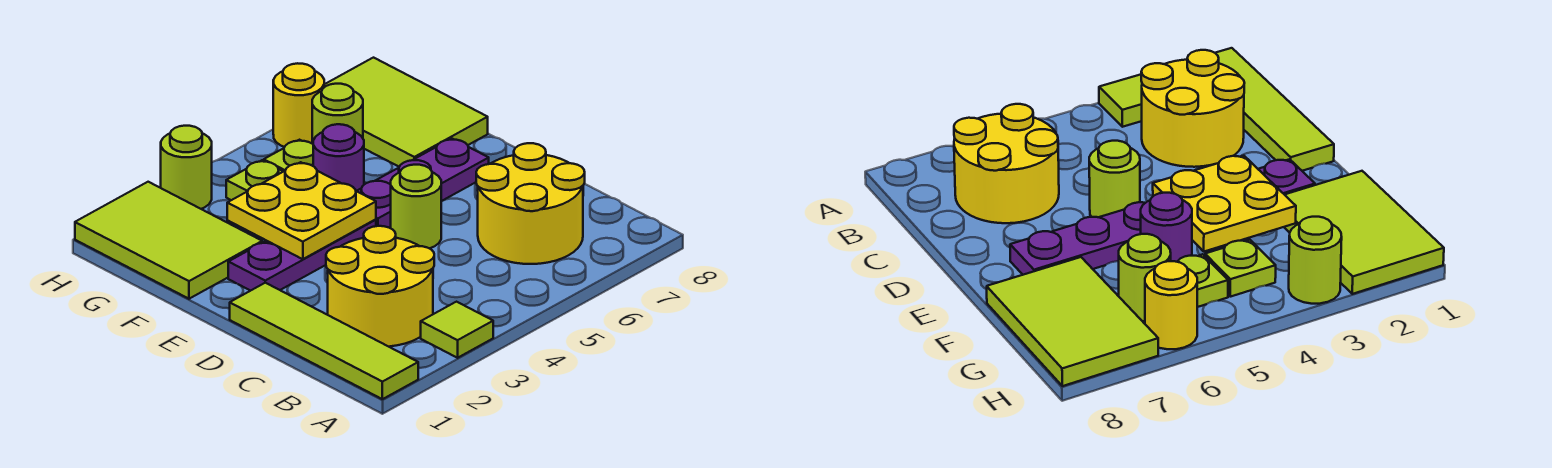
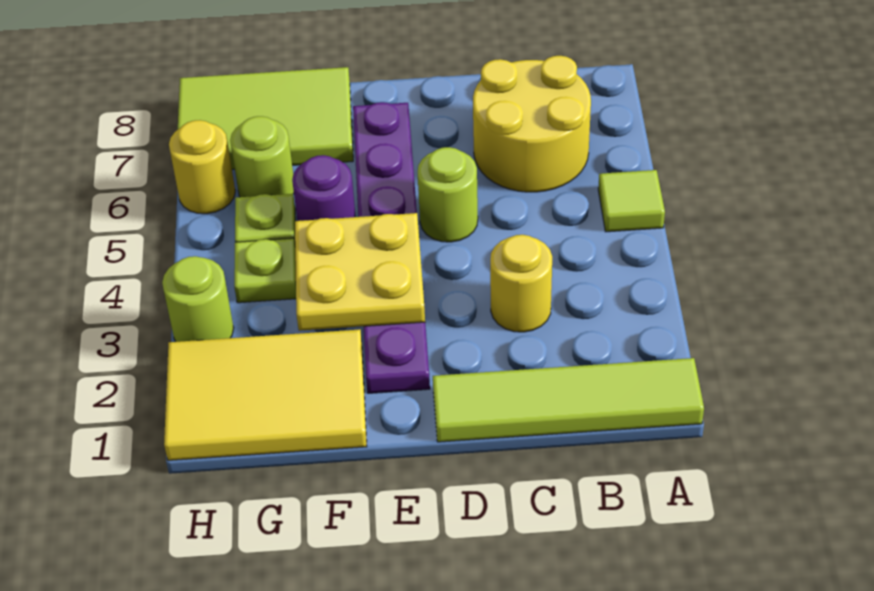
lime 1x1 tile [421,302,493,358] -> lime 1x1 tile moved to [598,170,665,232]
yellow 2x2 round brick [326,226,434,347] -> yellow 1x1 round brick [490,235,552,332]
lime 2x3 tile [75,182,262,299] -> yellow 2x3 tile [164,329,367,460]

